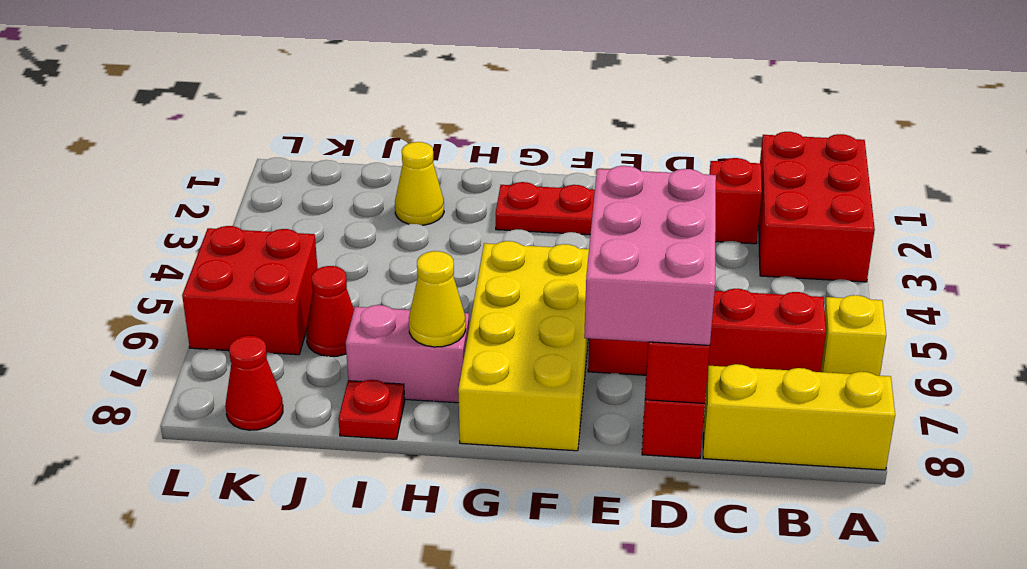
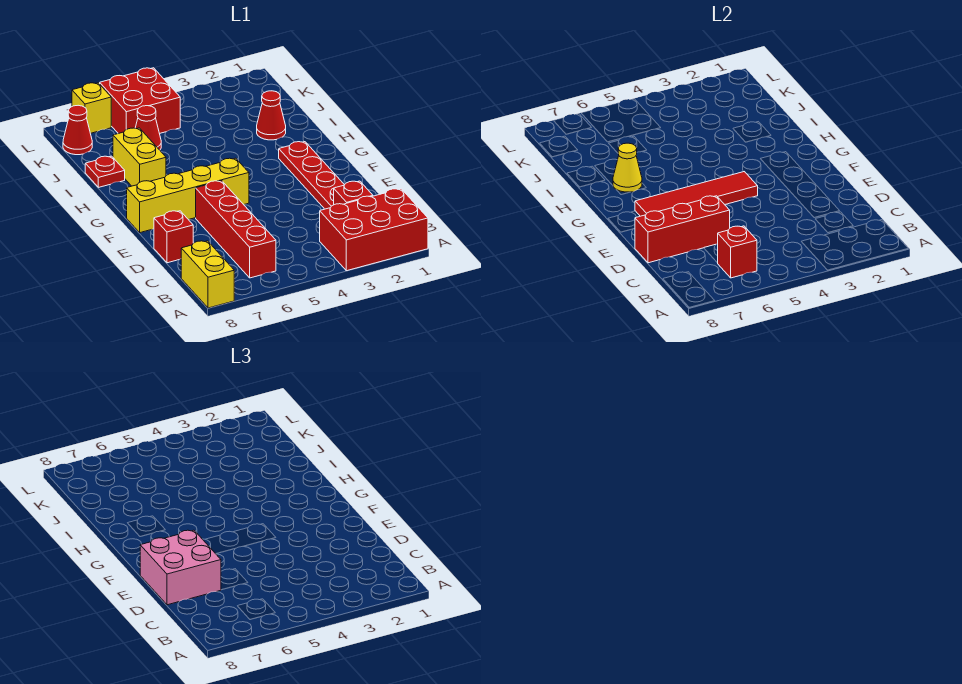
yellow 1x1 brick [821,295,886,376] -> yellow 1x1 brick moved to [72,83,111,133]
yellow 1x3 brick [703,364,895,470] -> yellow 1x2 brick [181,241,234,308]
none -> red 1x1 brick [718,226,757,278]
pink 2x3 brick [584,166,716,345] -> pink 2x2 brick [140,530,221,605]
none -> red 1x4 tile [635,172,758,216]
yellow 2x4 brick [458,241,589,451] -> yellow 1x4 brick [127,158,249,233]
pink 1x2 brick [346,305,469,403] -> yellow 1x2 brick [113,128,166,186]
yellow 1x1 cone [395,142,444,225] -> red 1x1 cone [257,91,286,140]

